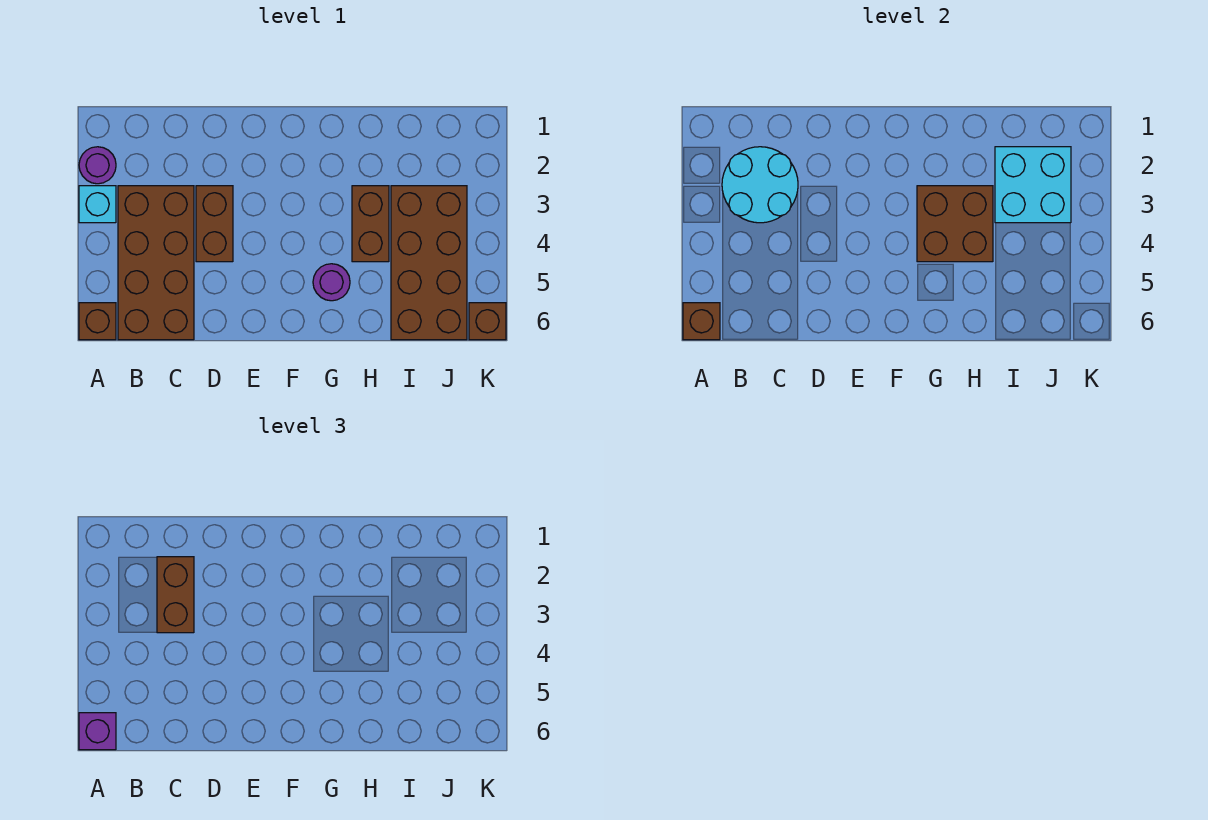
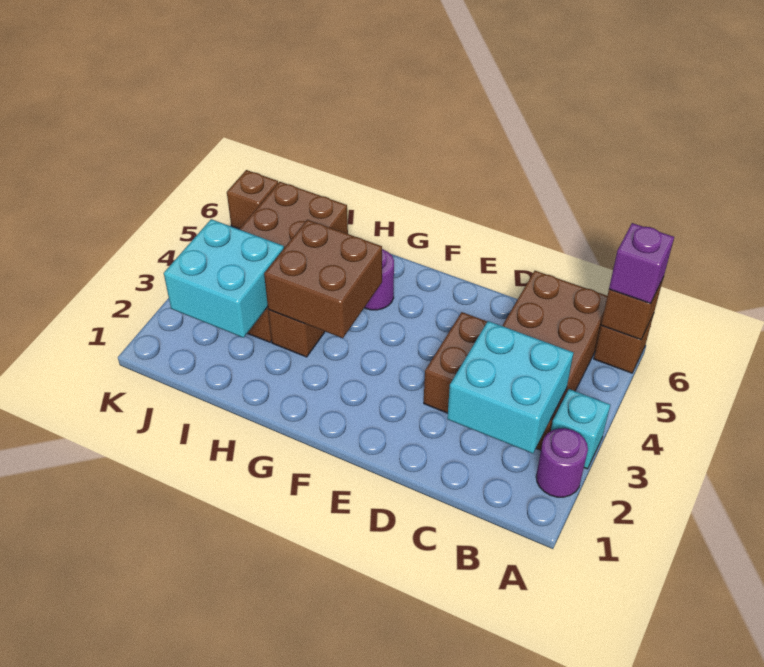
cyan 2x2 round brick [722,147,798,223] -> cyan 2x2 brick [447,321,574,454]
brown 1x2 brick [157,557,194,633] -> none

